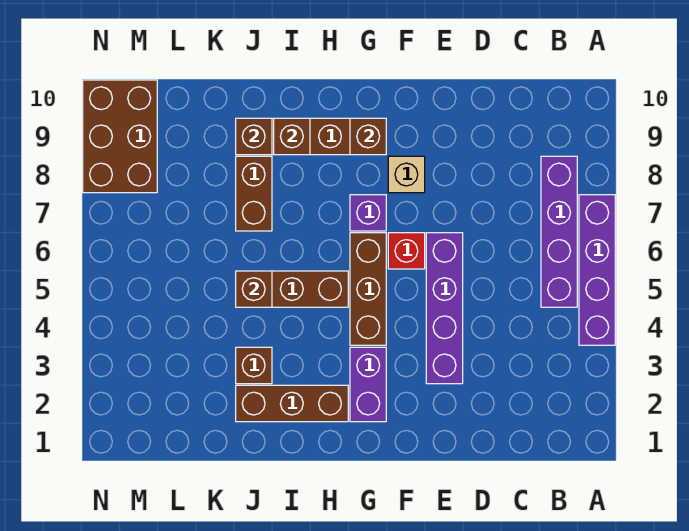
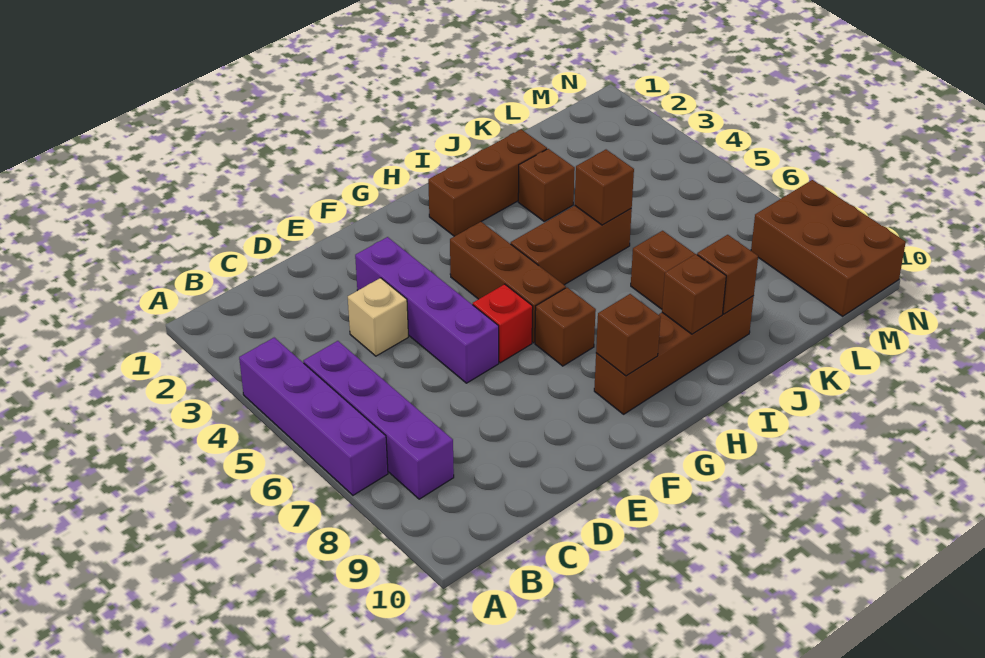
tan 1x1 brick [388,156,425,193] -> tan 1x1 brick moved to [348,278,408,356]
purple 1x2 brick [350,347,386,422] -> none
purple 1x1 brick [350,195,386,231] -> brown 1x1 brick [535,288,596,366]

